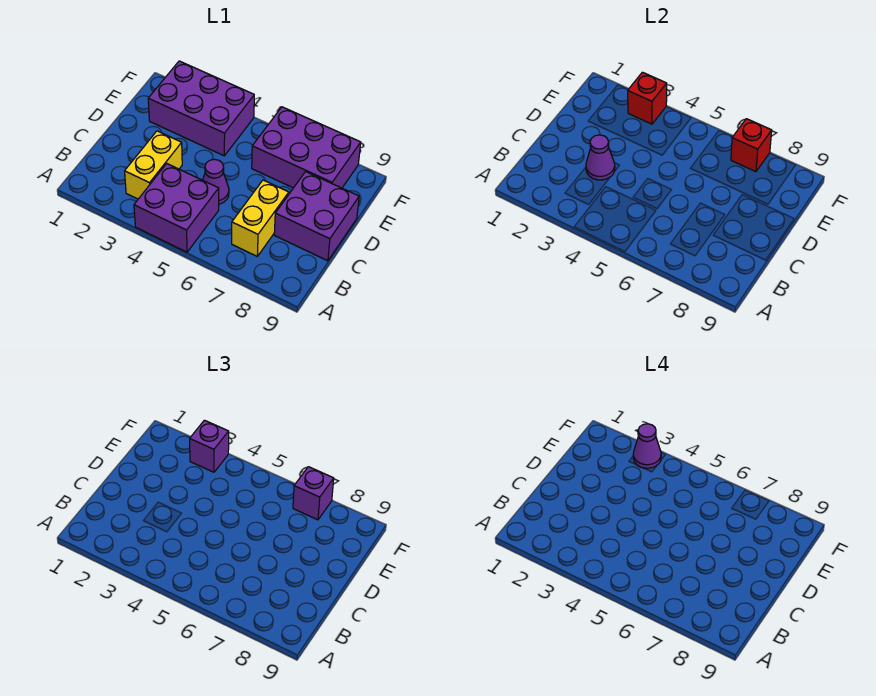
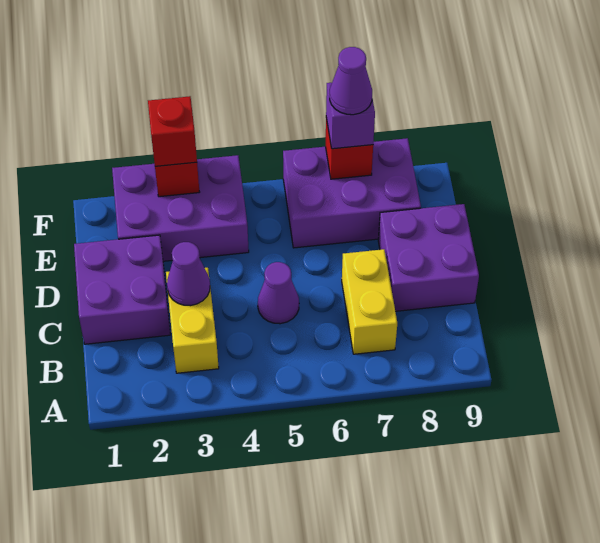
purple 2x2 brick [134,164,219,252] -> purple 2x2 brick moved to [74,235,170,344]
purple 1x1 brick [190,420,229,472] -> red 1x1 brick [148,96,197,166]
purple 1x1 cone [633,424,661,468] -> purple 1x1 cone moved to [330,47,372,115]

